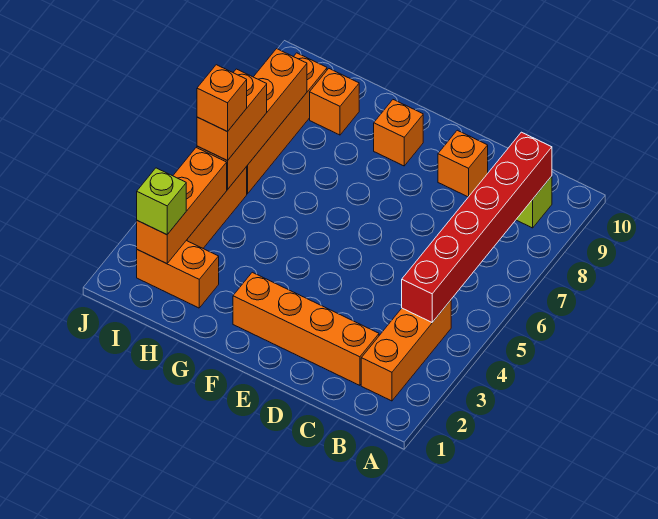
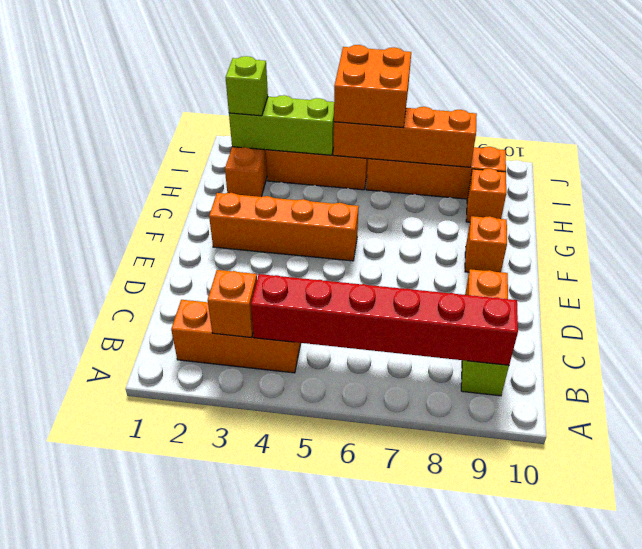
orange 1x4 brick [233,272,379,385] -> orange 1x4 brick turned to [209,193,359,261]
orange 1x3 brick [137,148,227,264] -> lime 1x3 brick [229,95,334,155]
orange 1x2 brick [197,69,267,161] -> orange 2x2 brick [334,45,411,127]
orange 1x1 brick [197,65,247,132] -> orange 1x1 brick moved to [208,270,257,338]

